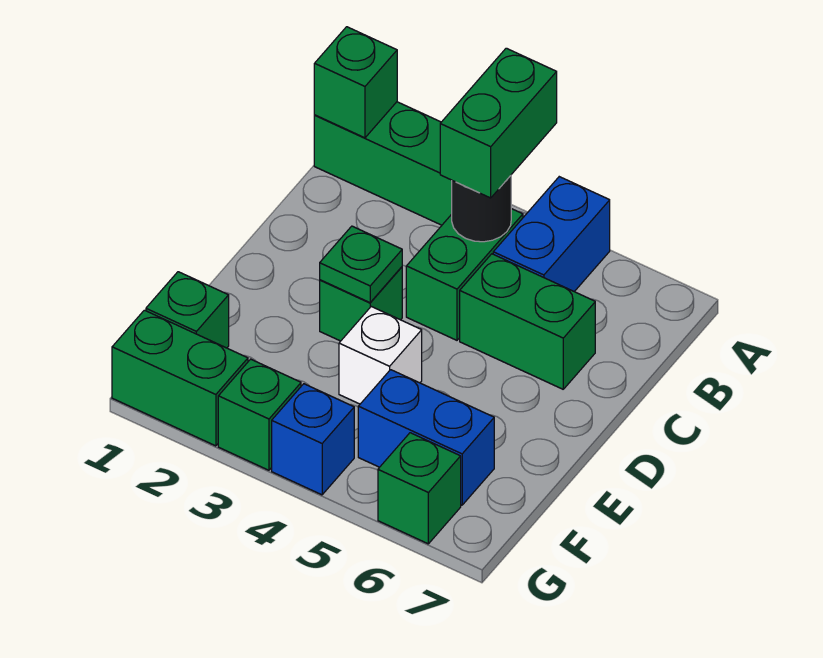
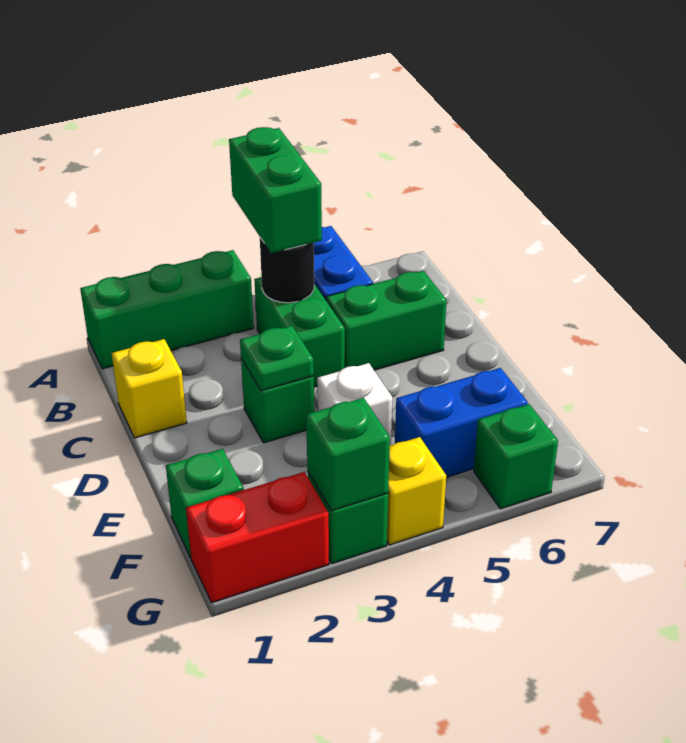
green 1x1 brick [314,27,397,138] -> green 1x1 brick moved to [306,398,390,511]
none -> yellow 1x1 brick [112,339,187,438]
green 1x2 brick [112,310,248,446] -> red 1x2 brick [186,472,329,603]
blue 1x1 brick [272,384,354,495] -> yellow 1x1 brick [387,437,446,545]

